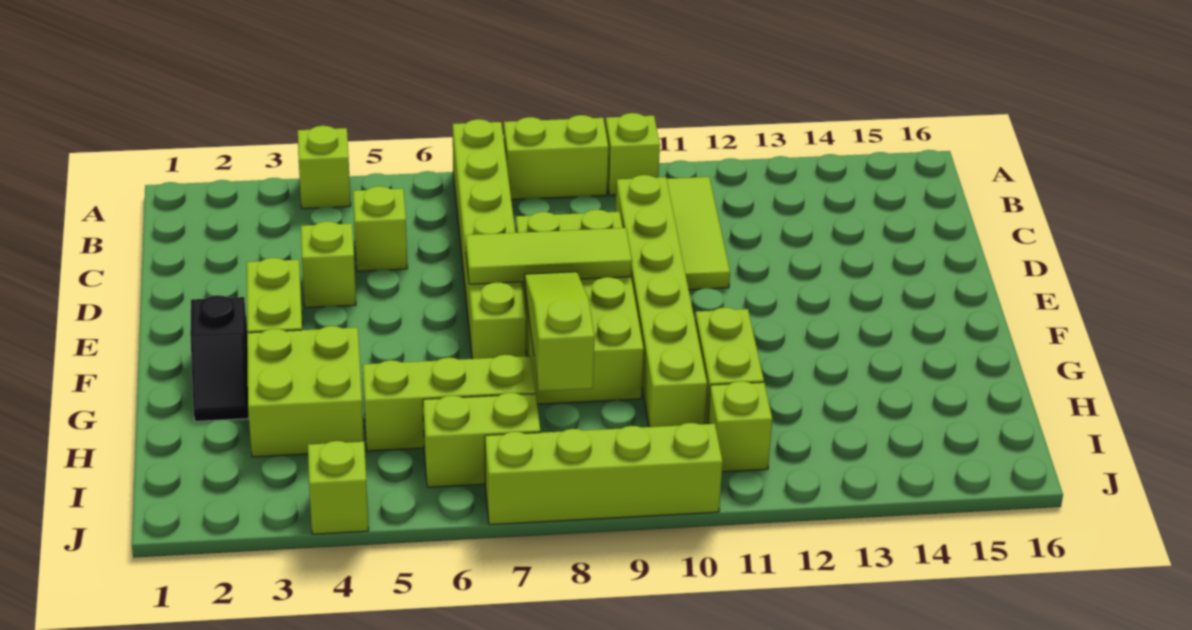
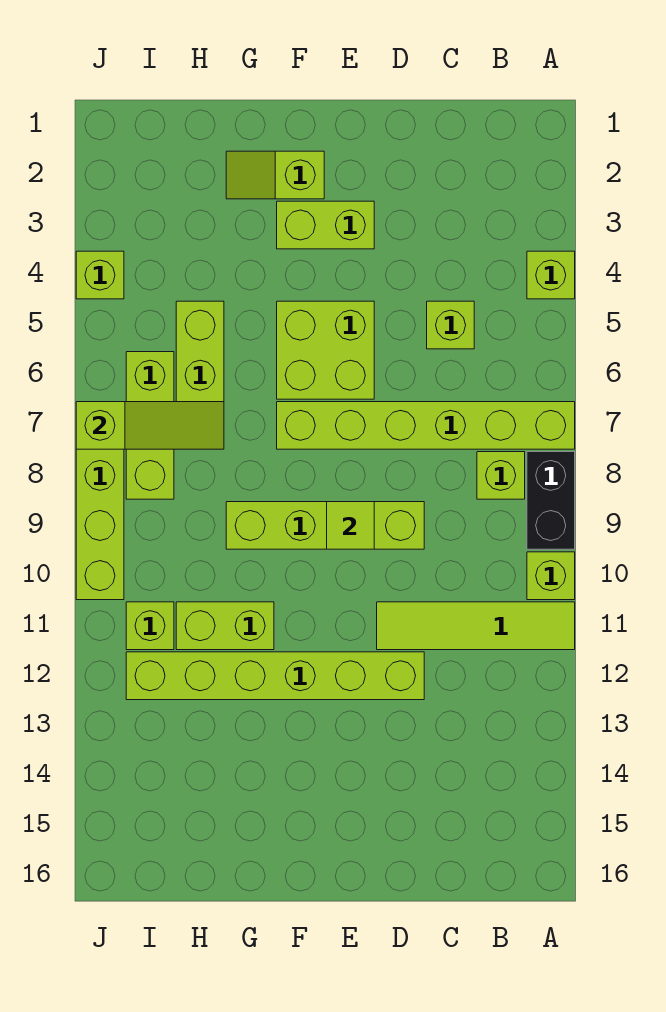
lime 1x2 brick [504,115,608,200] -> black 1x2 brick [527,452,575,549]
lime 1x3 tile [667,177,730,290] -> lime 1x4 tile [377,602,575,650]
lime 1x6 brick [616,175,707,427] -> lime 1x6 brick moved to [126,652,424,700]
lime 1x1 brick [301,221,356,308] -> lime 1x1 brick moved to [477,452,525,499]
lime 2x4 brick [516,210,644,404] -> lime 1x4 brick [226,502,424,549]
lime 1x3 tile [466,228,632,284] -> lime 1x1 tile [327,502,374,549]
black 1x2 slope [190,295,249,421] -> lime 1x2 slope [226,151,324,199]
lime 1x3 slope [525,272,594,391] -> lime 1x3 slope moved to [76,402,224,449]
lime 2x2 brick [247,326,364,457] -> lime 2x2 brick moved to [277,301,374,399]
lime 1x2 brick [423,393,540,487] -> lime 1x3 brick [126,352,174,499]

